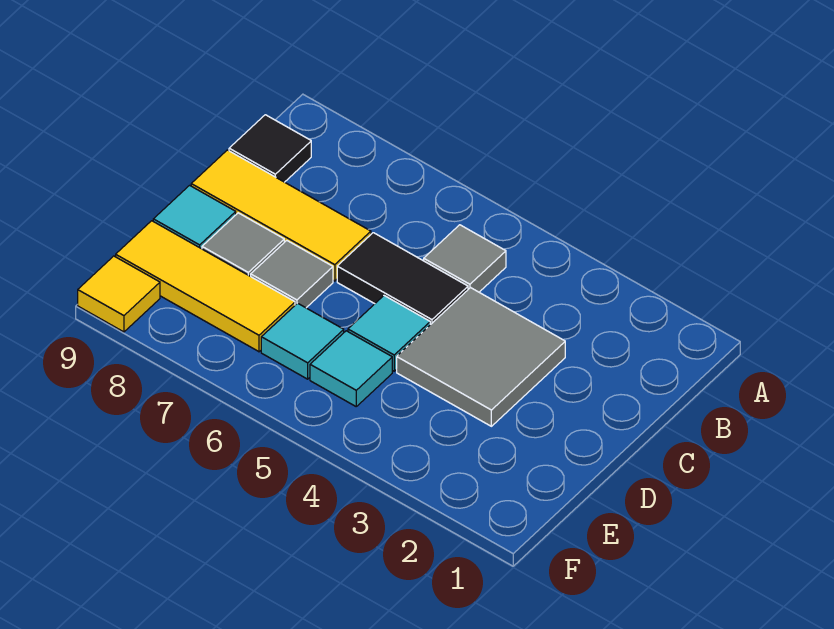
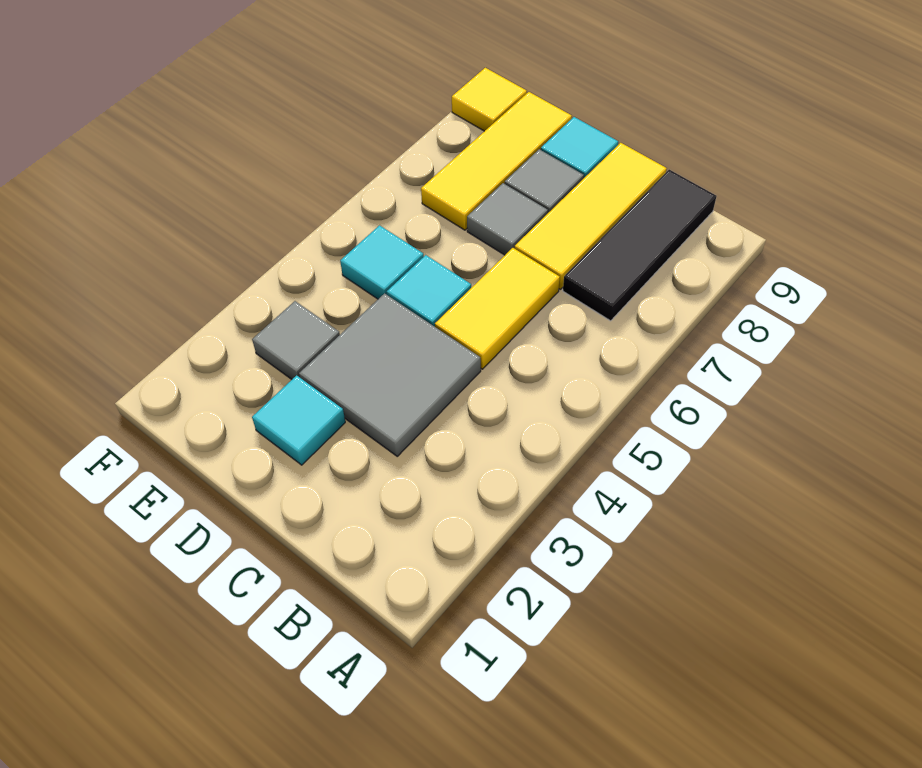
grey 1x1 tile [424,225,506,292] -> grey 1x1 tile moved to [252,301,340,379]
black 1x1 tile [229,115,311,182] -> black 1x3 tile [563,170,717,321]
black 1x2 tile [337,233,468,325] -> yellow 1x2 tile [435,248,560,369]
cyan 1x1 tile [261,303,344,379] -> cyan 1x1 tile moved to [252,375,345,465]

